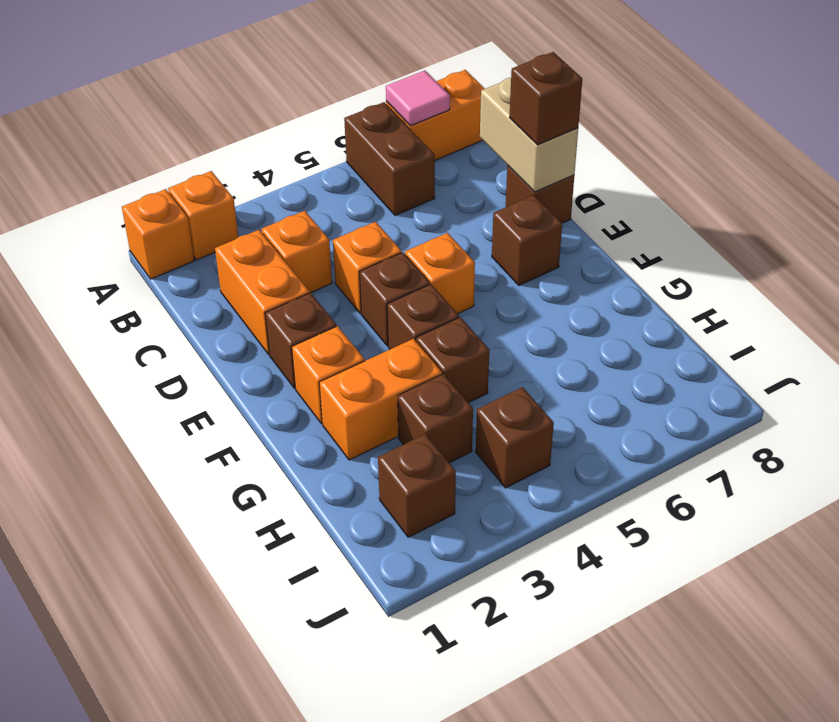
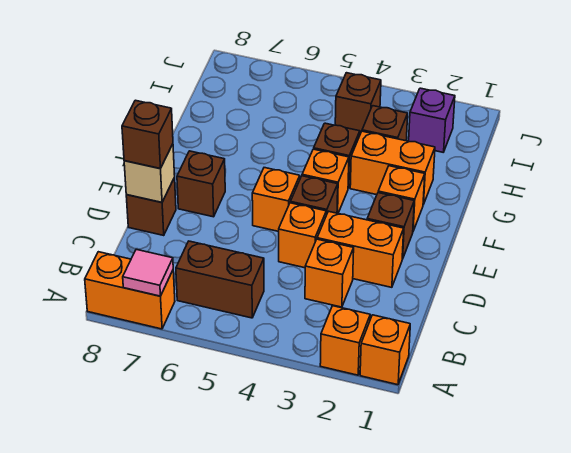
brown 1x2 brick [344,102,435,215] -> brown 1x2 brick turned to [176,241,264,318]
orange 1x2 brick [215,230,309,354] -> orange 1x2 brick turned to [317,211,404,287]
tan 1x2 brick [480,78,578,192] -> tan 1x1 brick [124,144,175,202]
brown 1x1 brick [387,284,459,349] -> orange 1x1 brick [302,149,349,213]
brown 1x1 brick [378,434,456,537] -> purple 1x1 brick [409,88,455,152]

